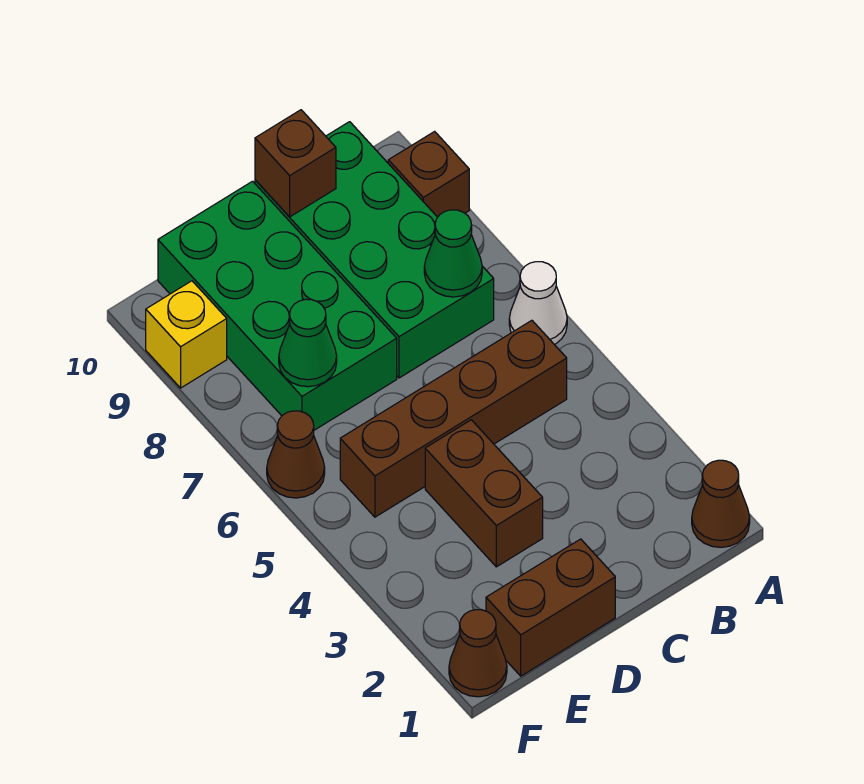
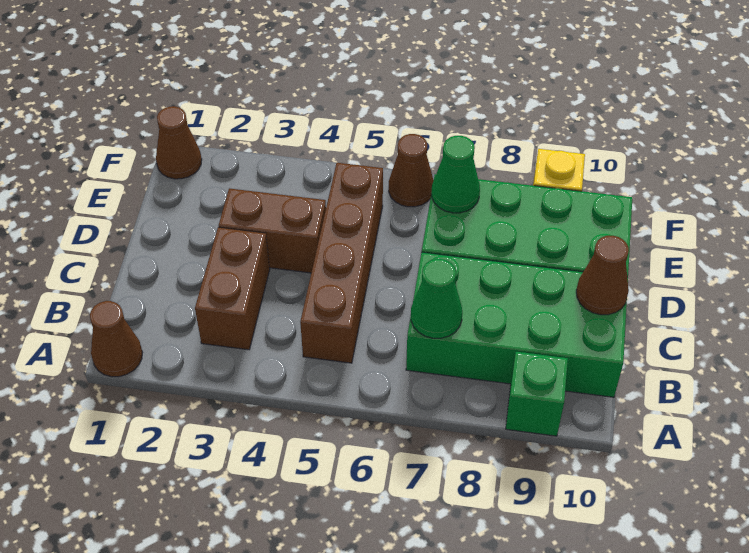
white 1x1 cone [509,262,567,345] -> none
brown 1x1 brick [388,131,469,217] -> green 1x1 brick [506,352,568,436]
brown 1x1 brick [255,110,336,217] -> brown 1x1 cone [576,236,629,315]
brown 1x2 brick [486,539,615,676] -> brown 1x2 brick moved to [195,227,270,350]

